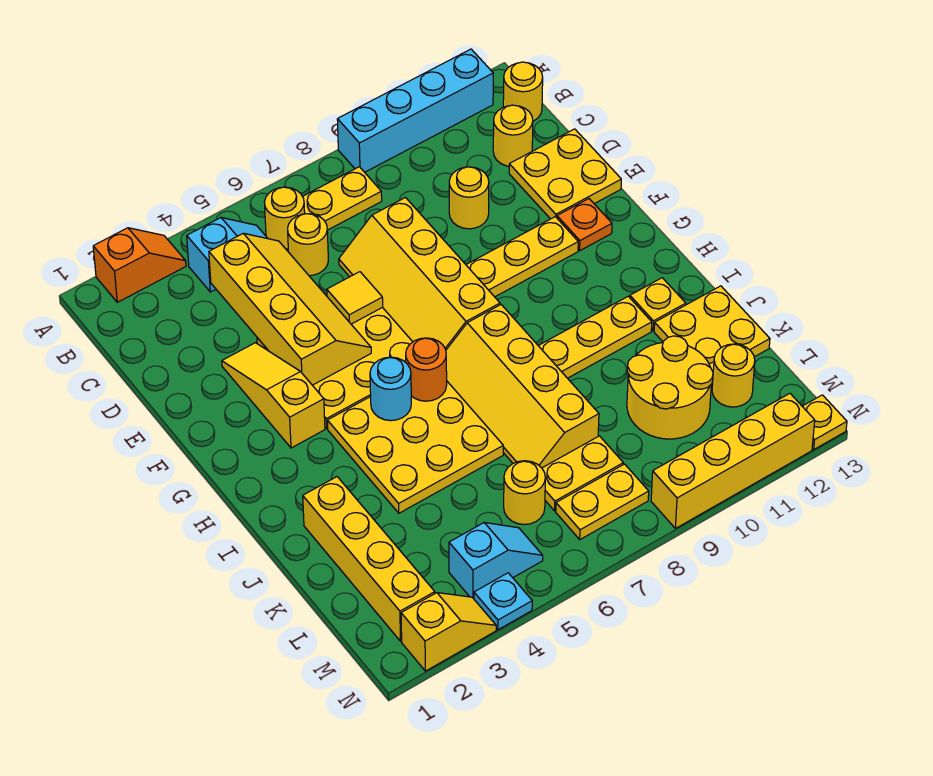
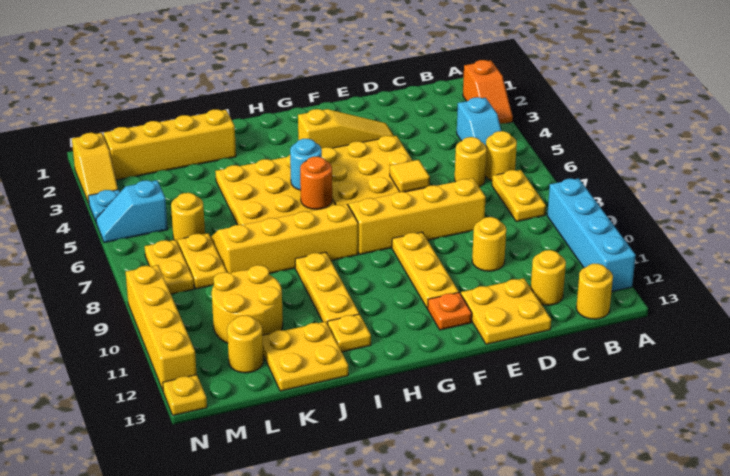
yellow 2x4 slope [209,233,371,385] -> none
cyan 1x2 slope [449,523,543,599] -> cyan 1x2 slope turned to [96,180,168,243]

